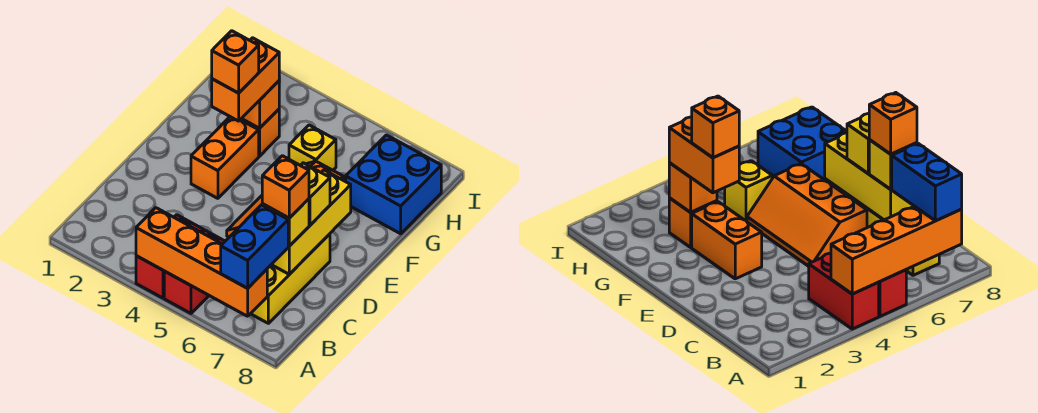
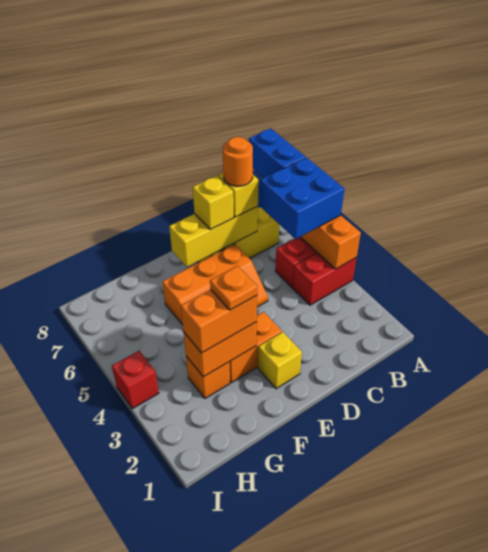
blue 1x2 brick [221,205,288,288] -> blue 1x2 brick turned to [249,128,306,178]
orange 1x1 brick [262,156,309,218] -> orange 1x1 round brick [223,137,253,186]
orange 1x1 brick [212,31,259,93] -> orange 1x1 plate [210,266,257,310]
orange 1x1 brick [241,81,279,128] -> orange 1x2 brick [184,322,257,377]
yellow 1x1 brick [289,125,336,170] -> yellow 1x1 brick moved to [258,332,302,389]
blue 2x2 brick [346,135,441,234] -> blue 2x2 brick moved to [260,158,344,239]
none -> red 1x1 brick [112,351,159,409]

